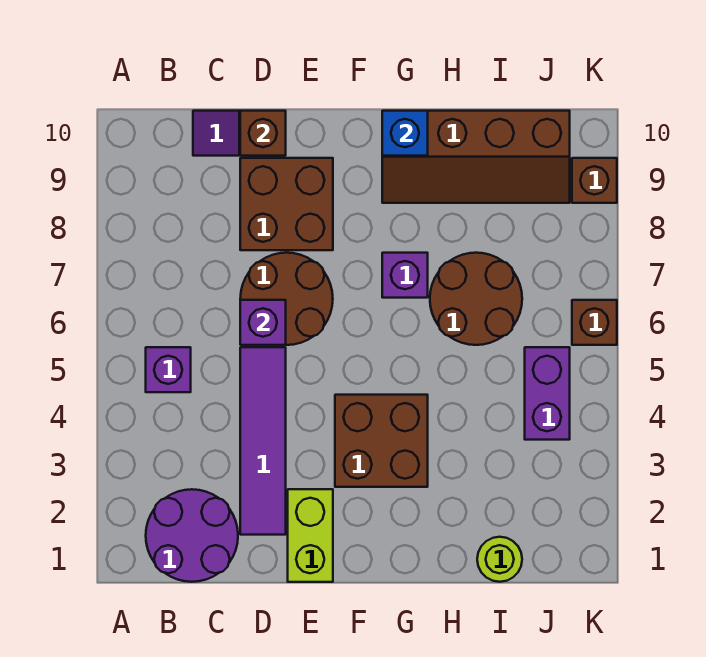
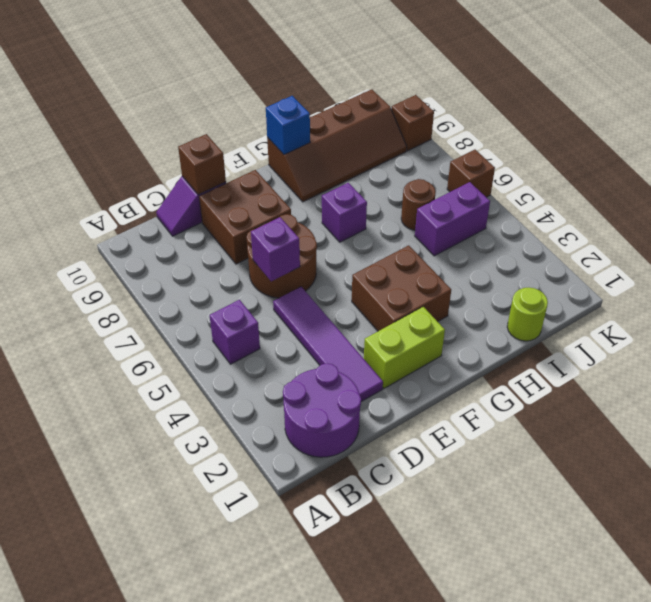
lime 1x2 brick [288,489,333,582] -> lime 1x2 brick turned to [364,307,445,388]
brown 2x2 round brick [430,253,522,345] -> brown 1x1 round brick [401,179,436,230]
purple 1x2 brick [525,347,570,440] -> purple 1x2 brick turned to [415,182,490,256]

